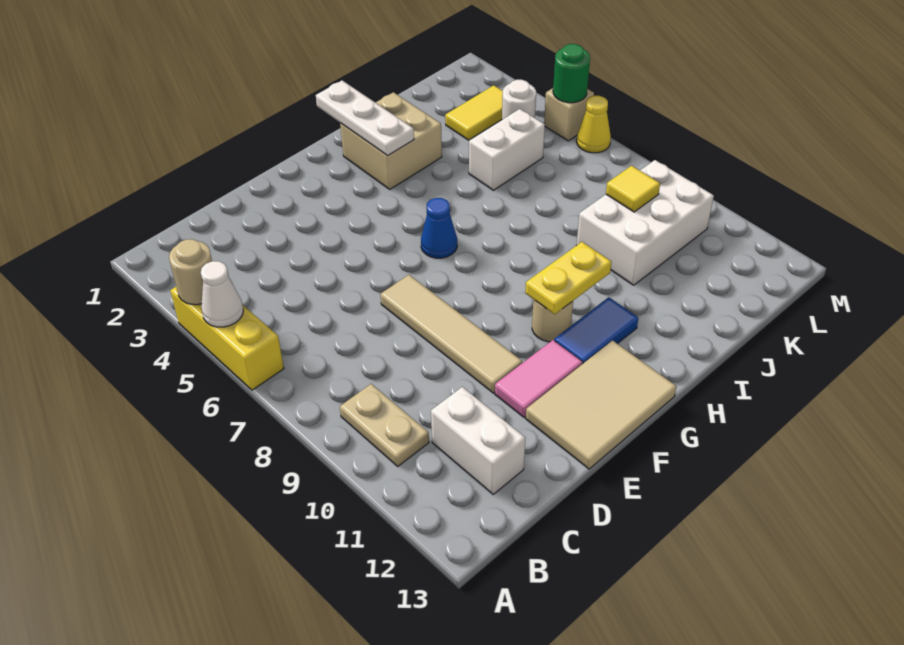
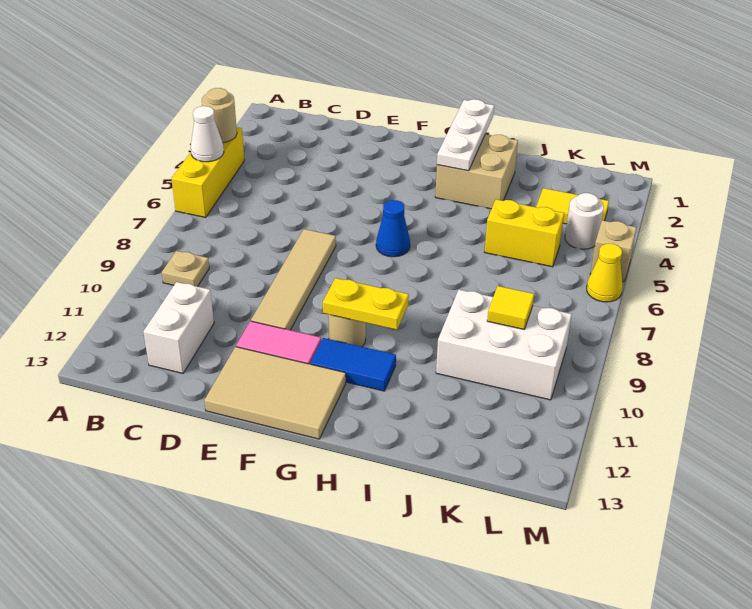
tan 1x2 plate [340,384,429,466] -> tan 1x1 plate [162,251,209,287]
white 1x2 brick [469,109,545,190] -> yellow 1x2 brick [485,199,564,267]
green 1x1 round brick [553,44,590,103] -> none

